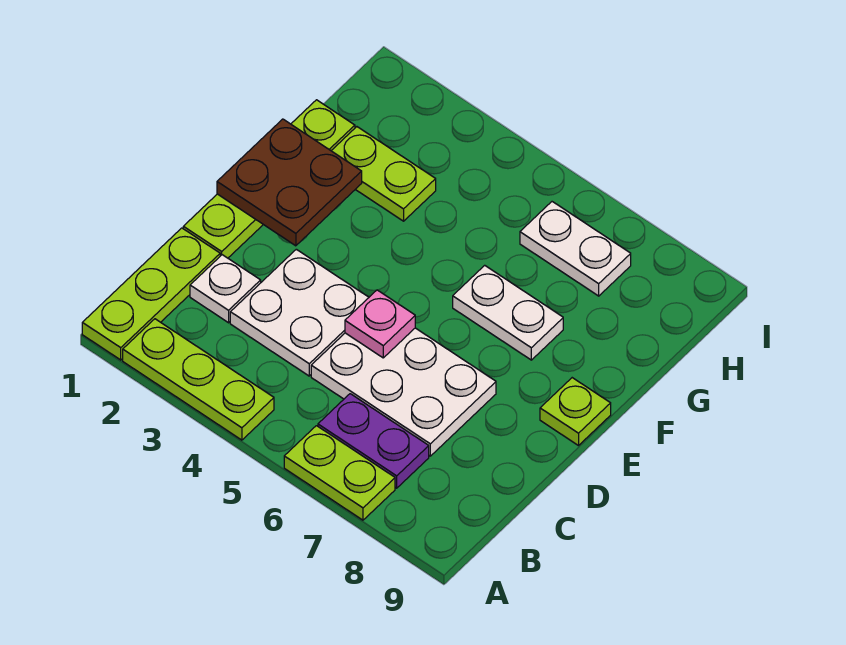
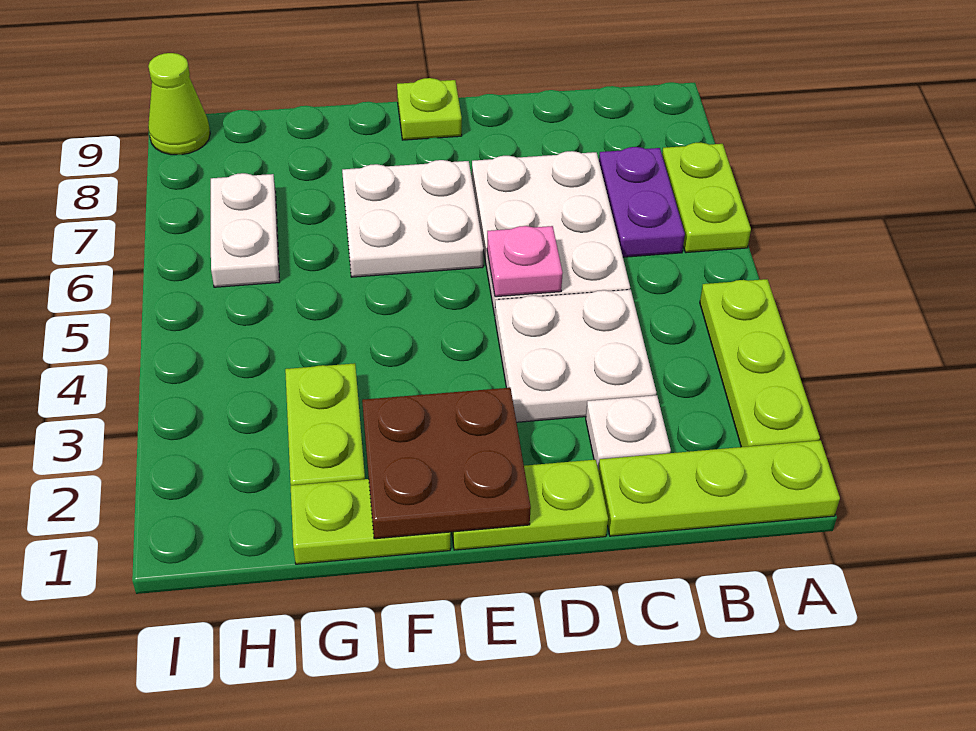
white 1x2 plate [453,265,563,360] -> white 2x2 plate [342,160,483,277]
none -> lime 1x1 cone [148,53,210,155]

